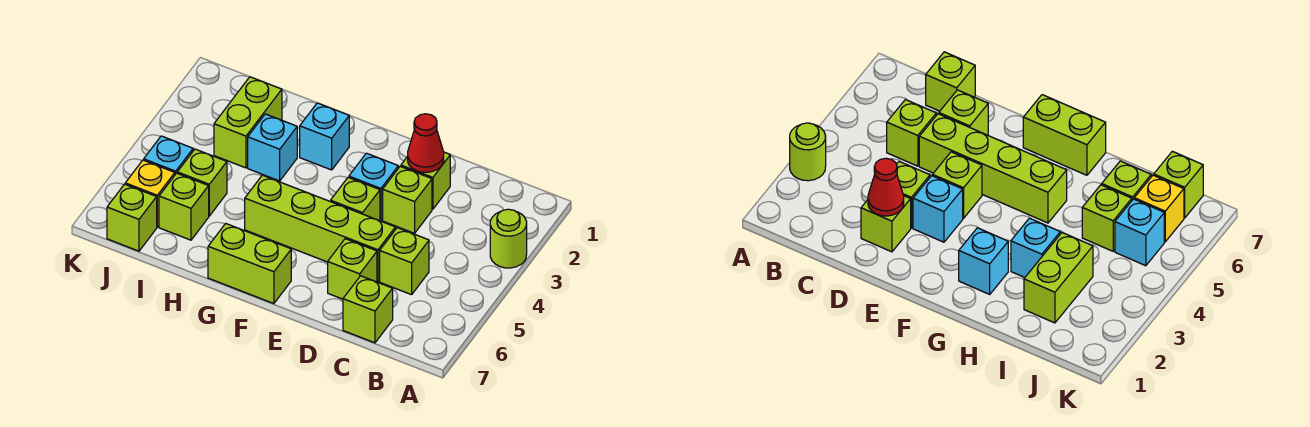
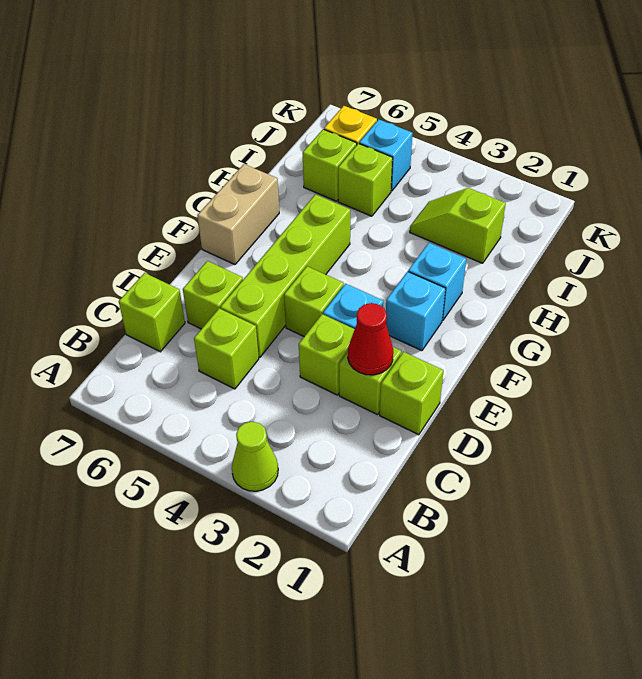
lime 1x1 round brick [490,209,527,268] -> lime 1x1 cone [232,422,278,491]
lime 1x2 brick [208,224,291,304] -> tan 1x2 brick [197,164,279,265]
cyan 1x1 brick [248,114,297,181] -> cyan 1x1 brick moved to [386,271,446,351]
lime 1x2 brick [214,77,282,168] -> lime 1x2 slope [410,188,506,263]
lime 1x1 brick [107,184,157,251] -> lime 1x1 brick moved to [380,352,443,435]

